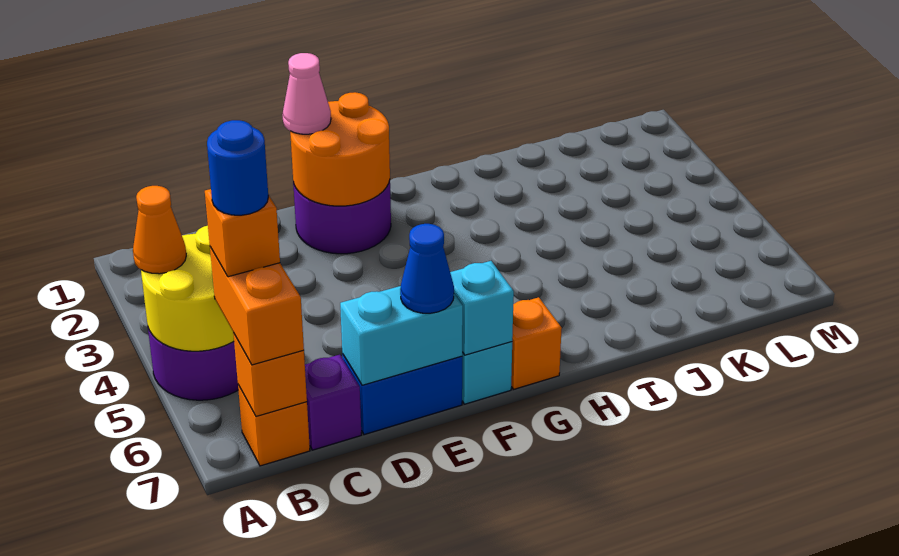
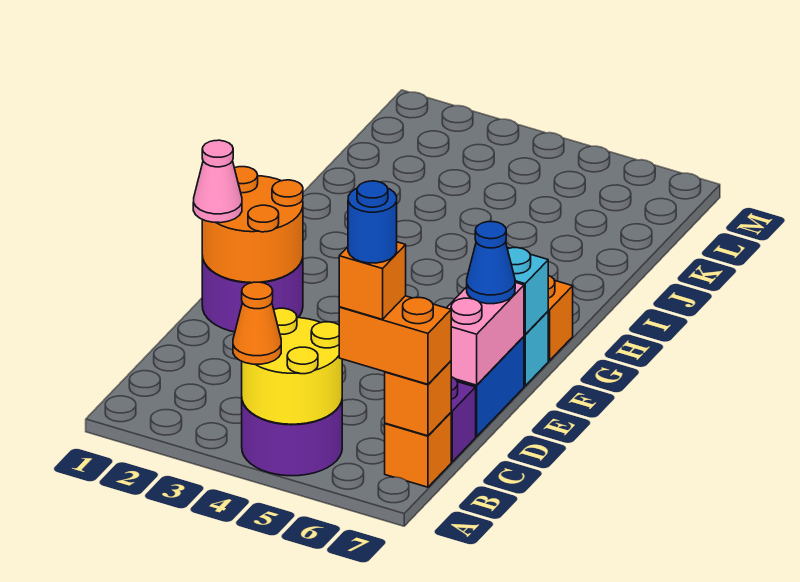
cyan 1x2 brick [340,286,463,385] -> pink 1x2 brick [447,282,524,385]

